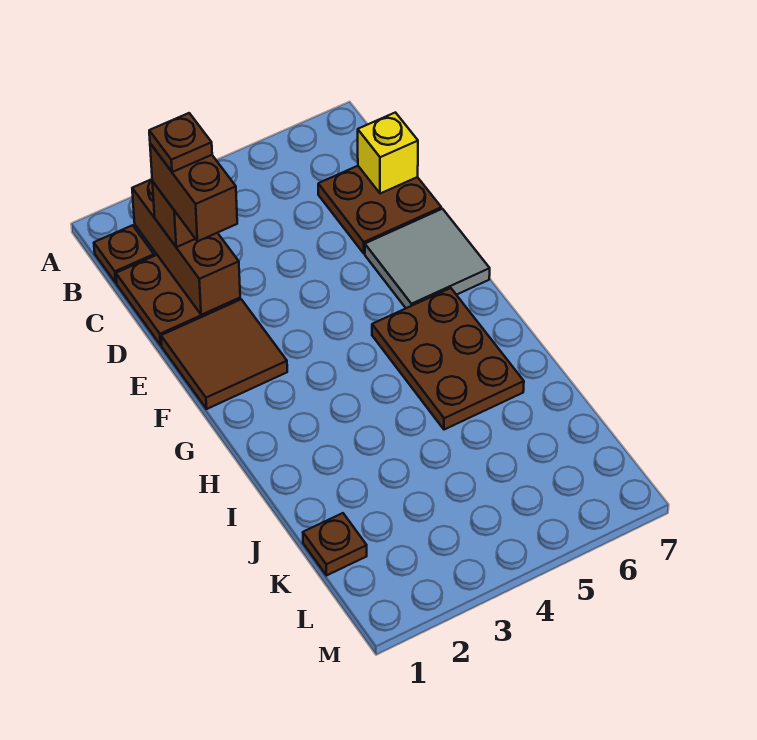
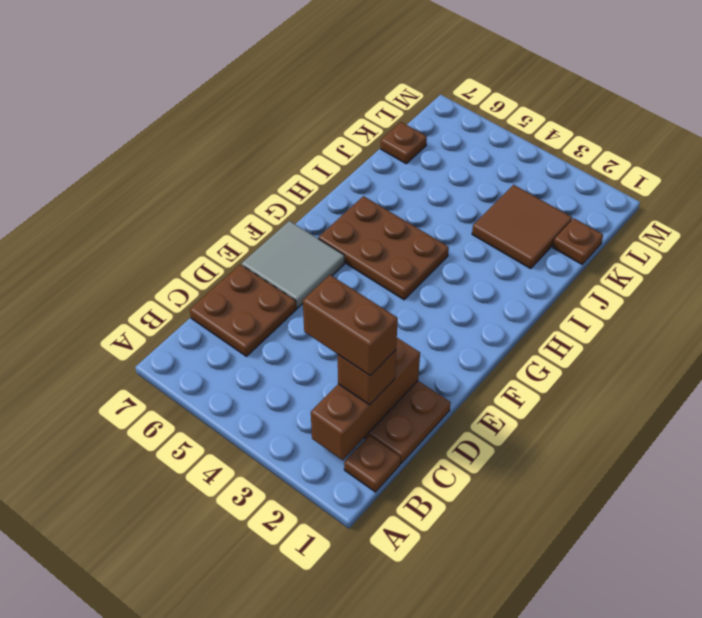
brown 1x2 brick [150,143,237,241] -> brown 1x2 brick turned to [303,275,398,376]
brown 1x1 plate [149,113,212,172] -> brown 1x1 plate moved to [381,122,427,164]
yellow 1x1 brick [358,112,418,194] -> none
brown 2x2 tile [161,299,287,409] -> brown 2x2 tile moved to [472,185,572,269]
brown 2x3 plate [372,288,524,430] -> brown 2x3 plate turned to [318,196,449,300]

